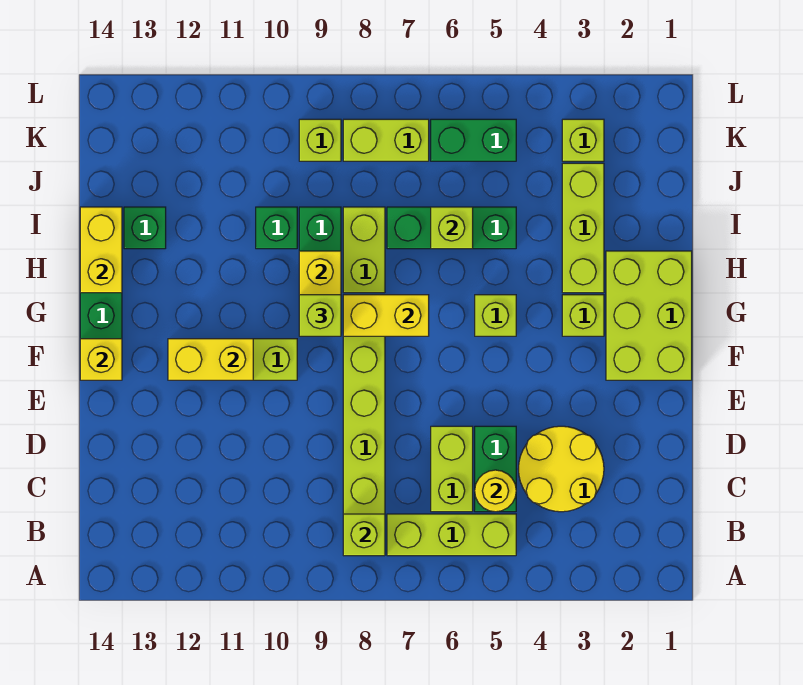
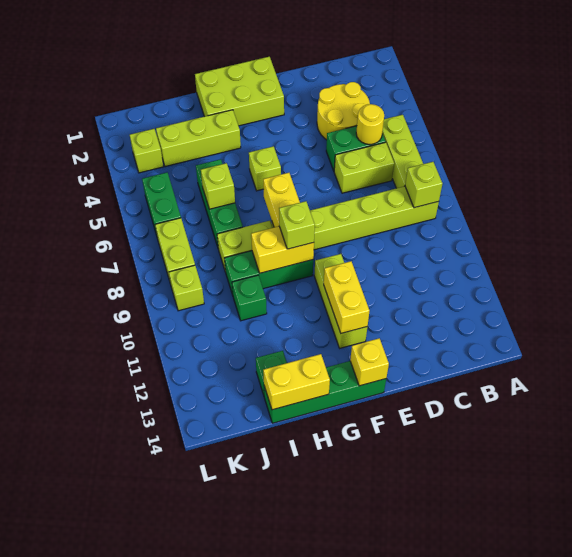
lime 1x1 brick [562,295,604,336] -> none

